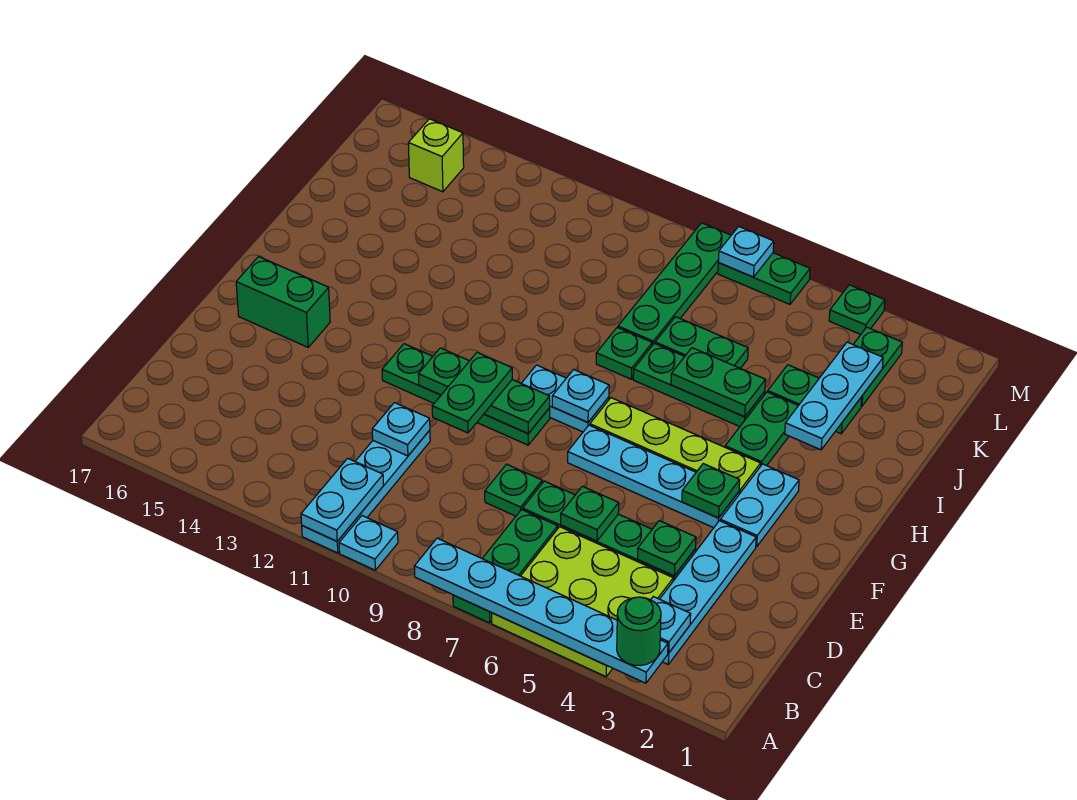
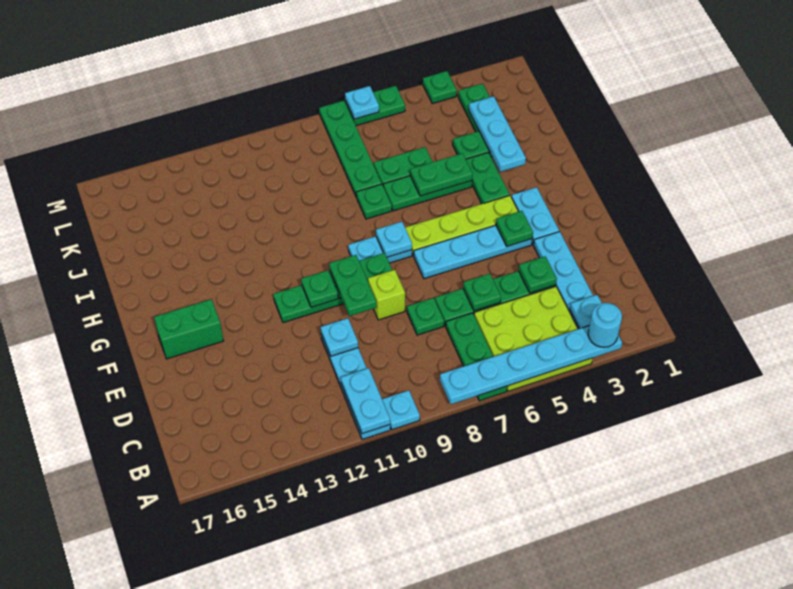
green 1x1 round brick [617,597,661,666] -> cyan 1x1 round brick [588,303,622,347]
lime 1x1 brick [408,119,464,192] -> lime 1x1 brick moved to [368,270,405,320]

